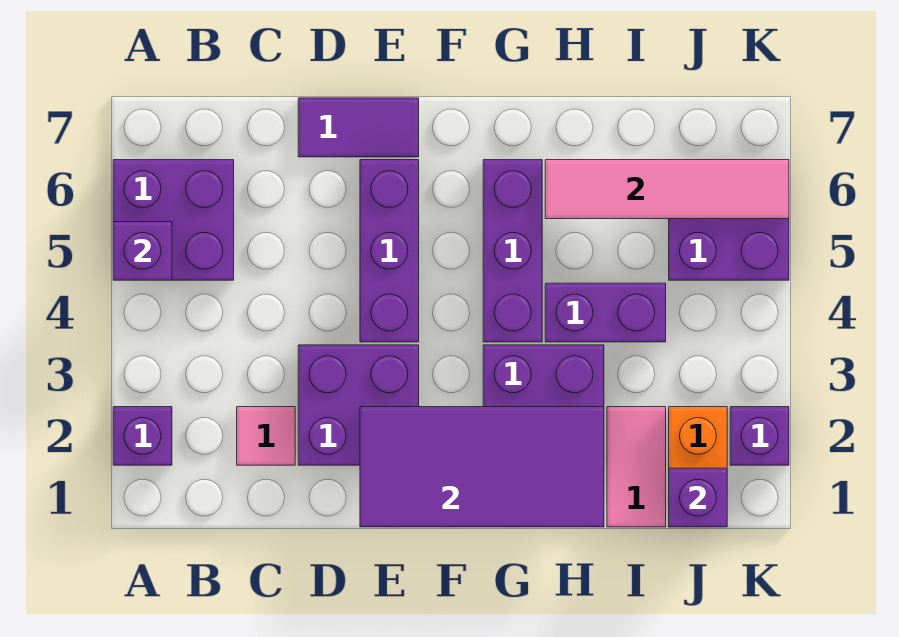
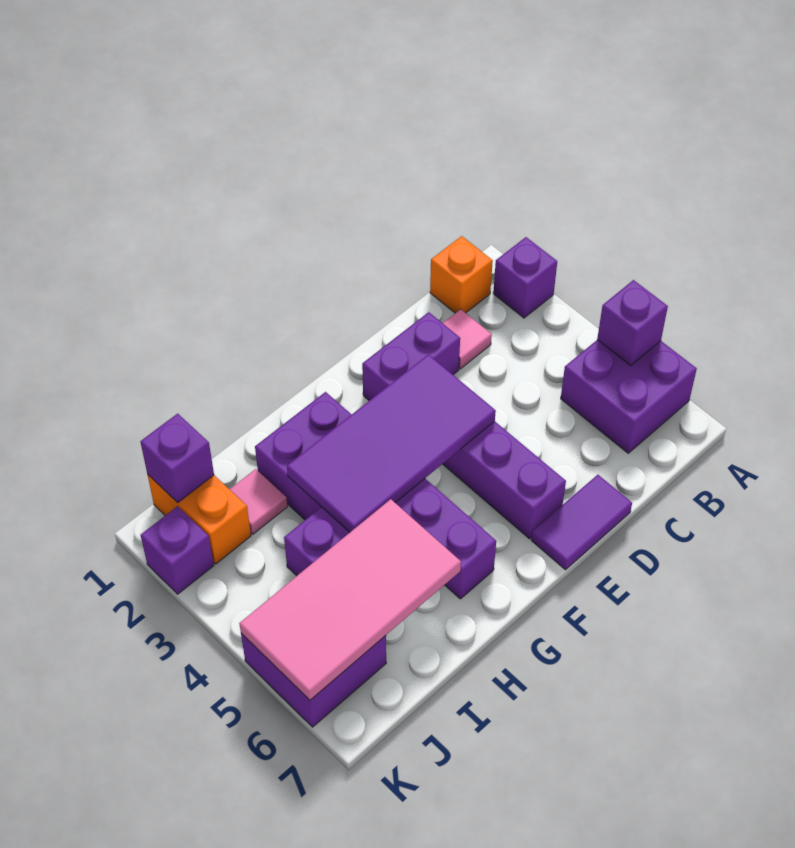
none -> orange 1x1 brick [430,236,493,313]
purple 2x2 brick [298,345,419,465] -> purple 1x2 brick [362,312,460,401]
purple 2x4 tile [360,407,604,527] -> purple 2x4 tile moved to [287,355,496,532]
pink 1x4 tile [545,160,789,219] -> pink 2x4 tile [239,499,461,700]
pink 1x2 tile [607,407,666,527] -> pink 1x1 tile [230,469,287,534]

